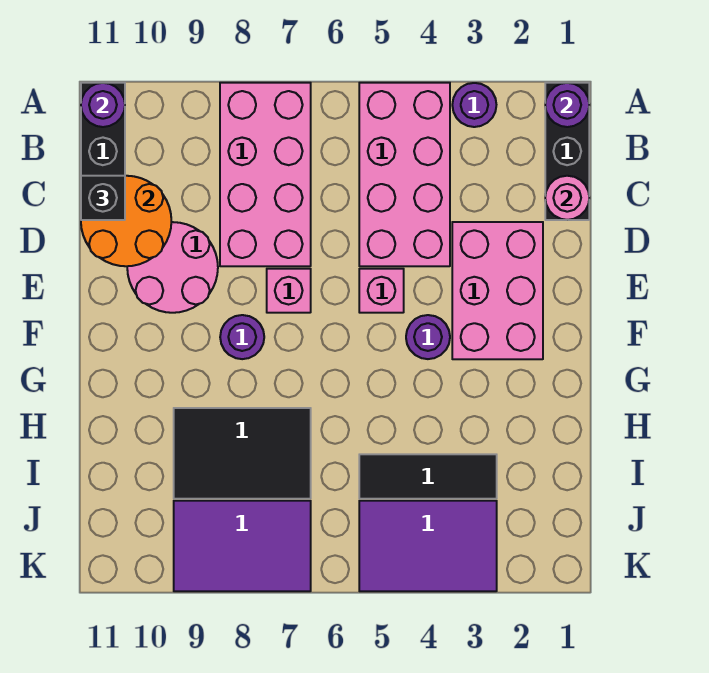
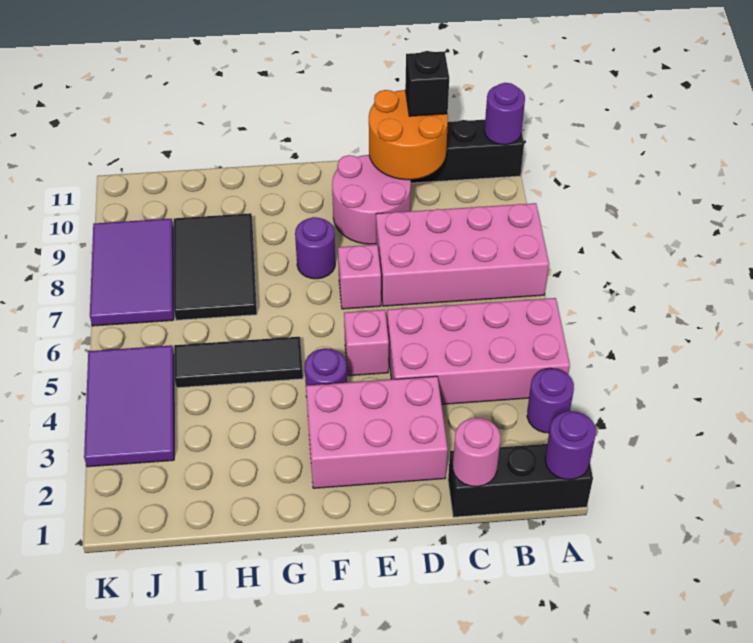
black 1x3 tile [359,454,497,499] -> black 1x3 tile turned to [174,337,303,388]

